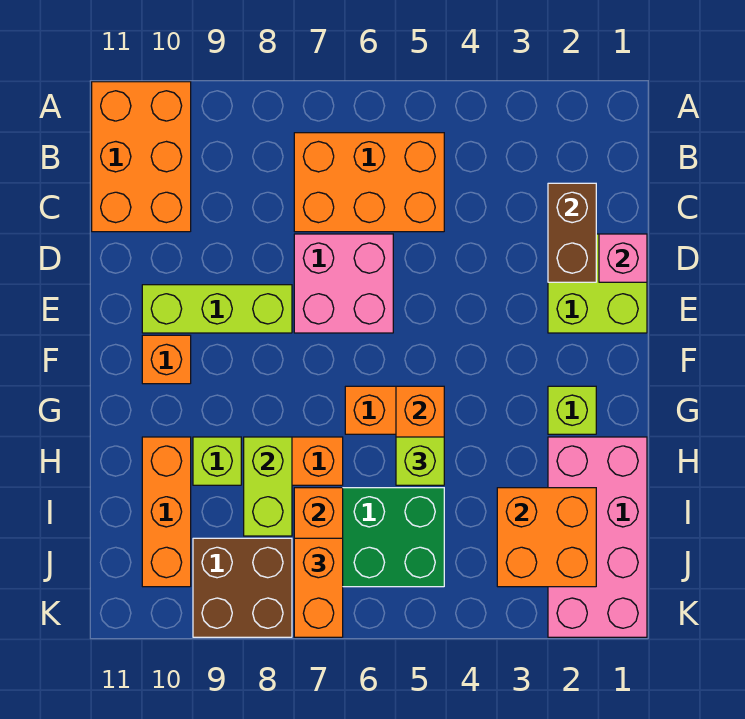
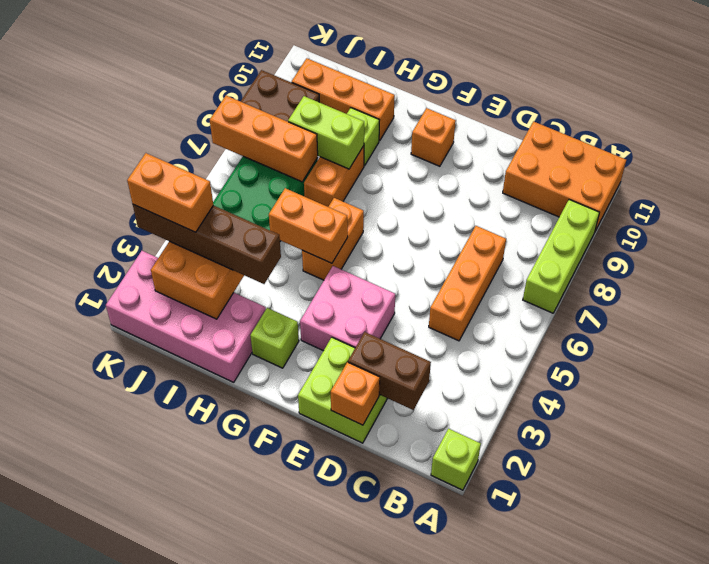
orange 2x3 brick [294,133,444,232] -> orange 1x3 brick [429,226,506,341]
pink 1x1 brick [599,234,647,282] -> orange 1x1 brick [331,362,380,425]
pink 2x2 brick [294,234,393,333] -> pink 2x2 brick moved to [300,266,395,351]
lime 1x3 brick [142,285,292,333] -> lime 1x3 brick moved to [523,200,600,313]
none -> brown 1x4 brick [133,205,281,284]
lime 1x1 brick [396,437,444,485] -> lime 1x1 brick moved to [431,429,481,490]
orange 1x2 brick [294,538,343,637] -> orange 1x2 brick moved to [127,153,213,232]

